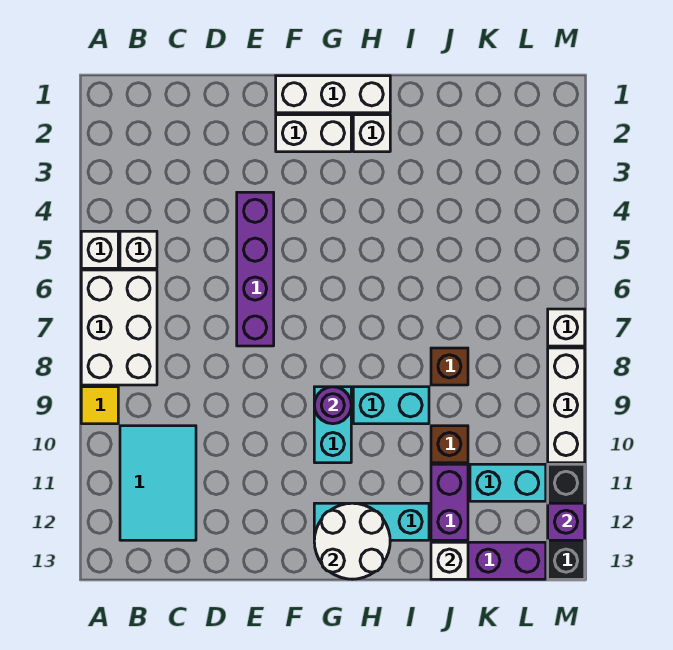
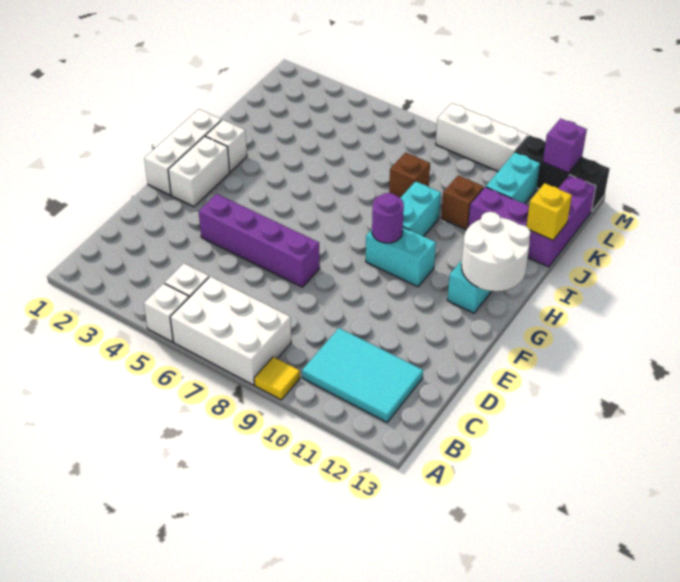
white 1x1 brick [431,542,468,579] -> yellow 1x1 brick [526,183,572,240]
white 1x1 brick [548,309,585,346] -> none

